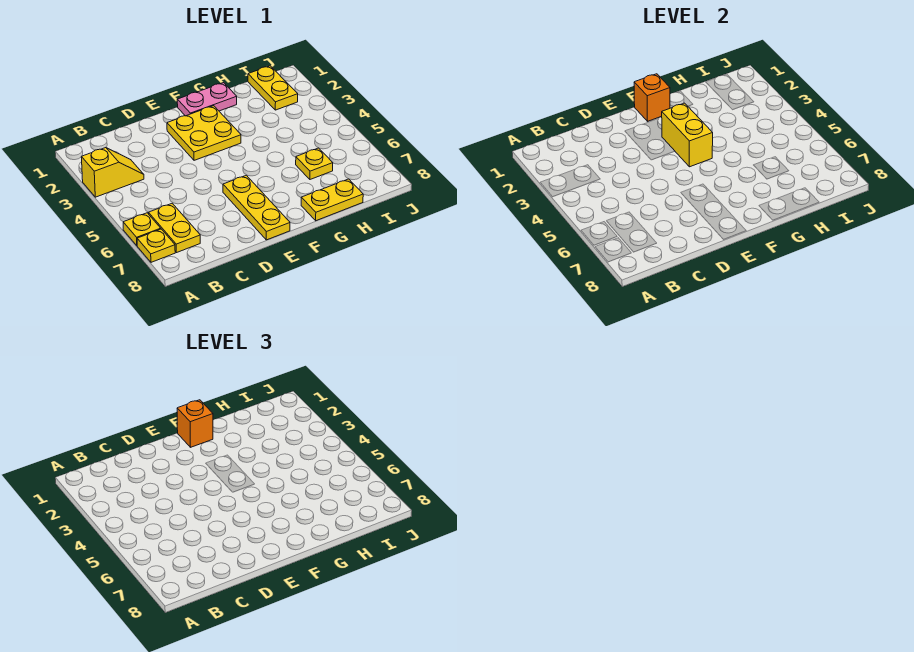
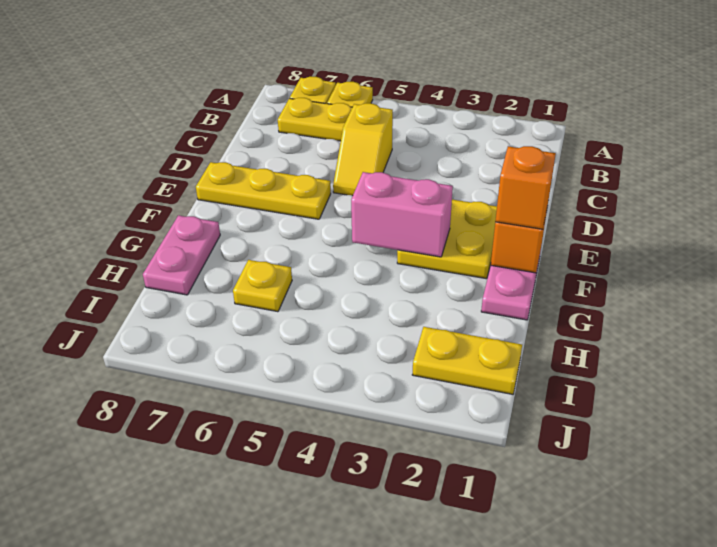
yellow 1x2 slope [82,148,144,197] -> yellow 1x2 slope moved to [333,103,393,196]
yellow 1x2 brick [661,103,713,167] -> pink 1x2 brick [351,172,453,257]
yellow 1x2 plate [301,179,363,221] -> pink 1x2 plate [143,215,220,295]

